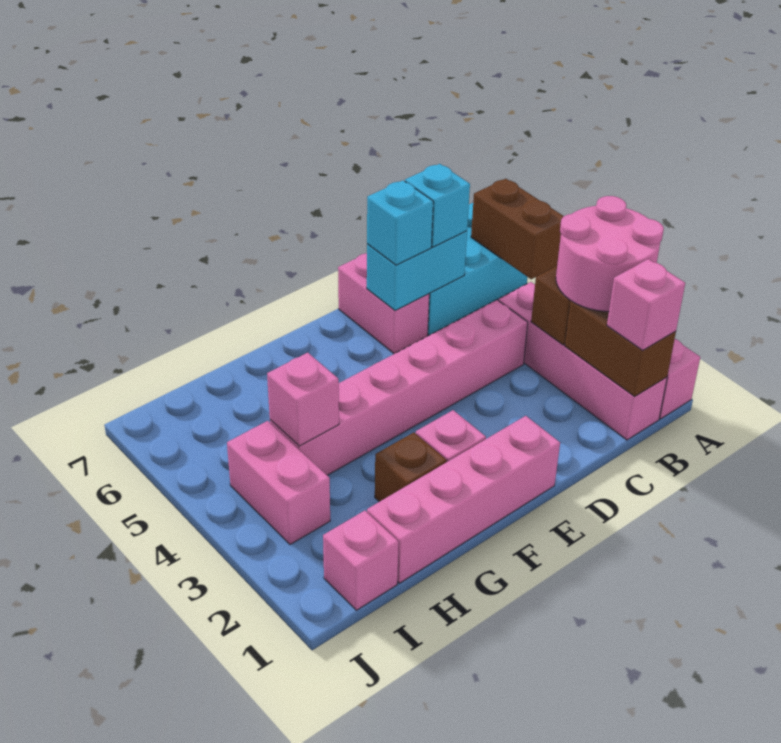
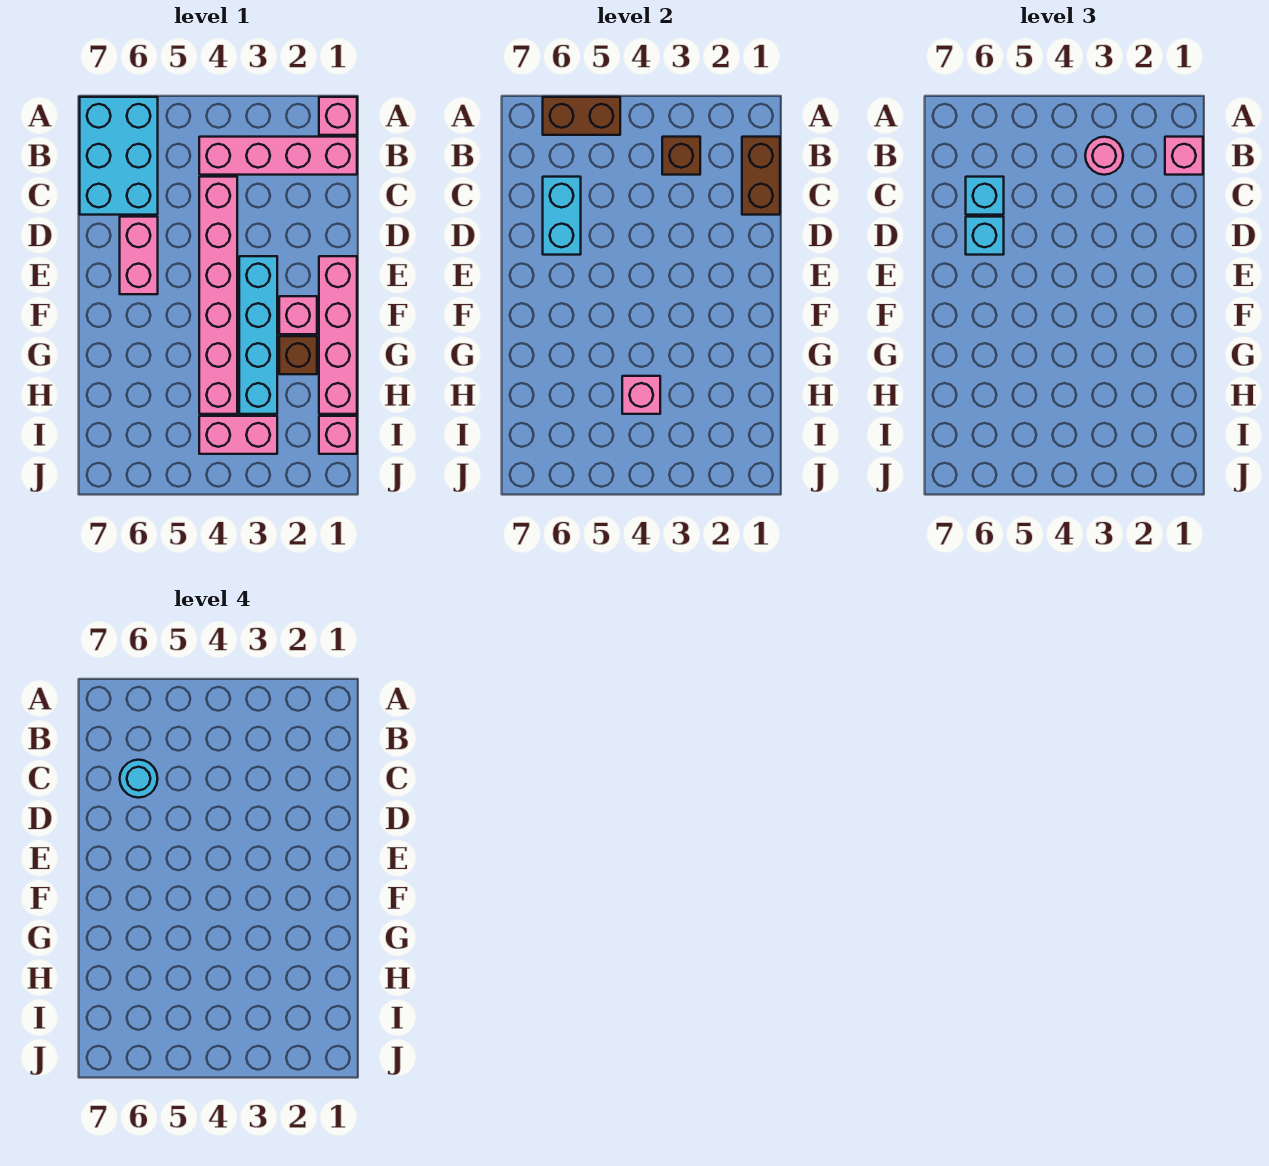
pink 2x2 round brick [556,196,664,312] -> pink 1x1 round brick [1085,137,1123,175]
brown 1x2 brick [565,301,676,396] -> brown 1x2 brick turned to [742,137,780,215]
none -> cyan 1x1 round brick [120,760,158,798]
pink 1x2 brick [338,253,429,354] -> pink 1x2 brick turned to [120,217,158,294]
none -> cyan 1x4 brick [239,256,277,414]

